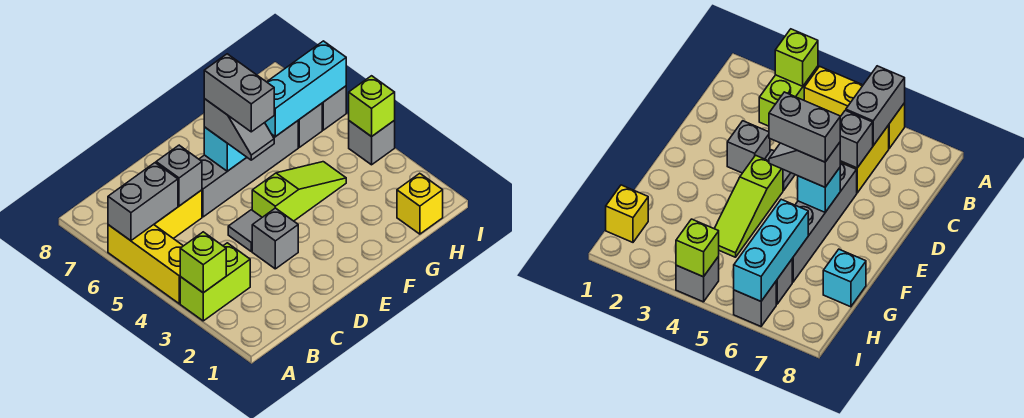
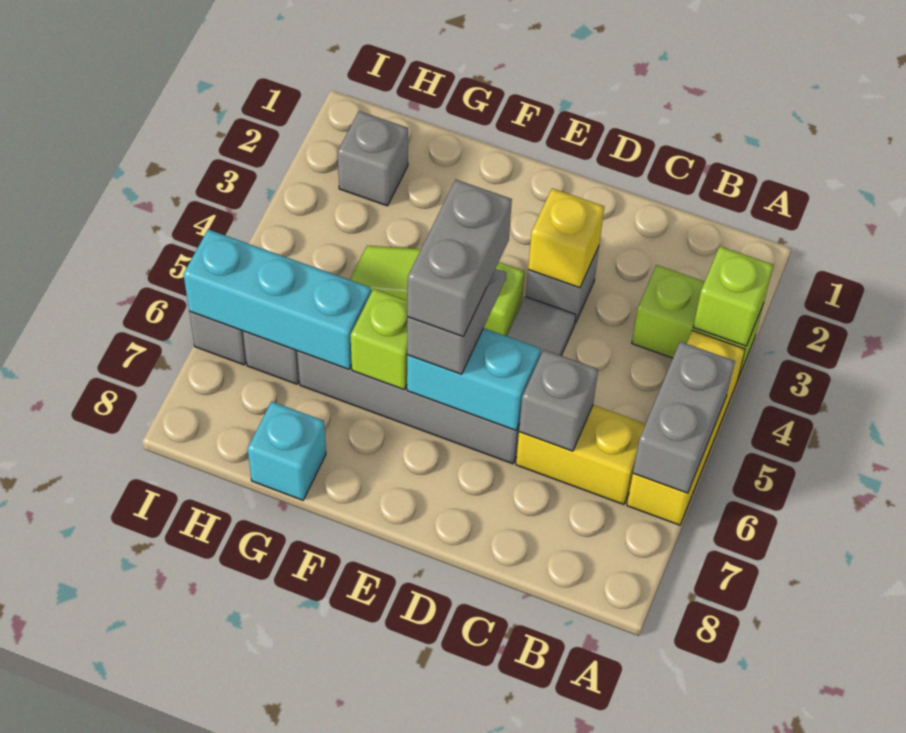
grey 1x2 brick [108,163,178,241] -> grey 1x2 brick turned to [633,342,735,493]
cyan 1x1 brick [204,127,247,171] -> cyan 1x2 brick [407,328,541,430]
yellow 1x1 brick [397,173,443,234] -> yellow 1x1 brick moved to [528,188,604,288]
grey 1x1 brick [349,121,395,165] -> grey 1x1 brick moved to [338,111,408,206]
lime 1x1 brick [349,76,395,137] -> lime 1x1 brick moved to [351,289,407,390]

